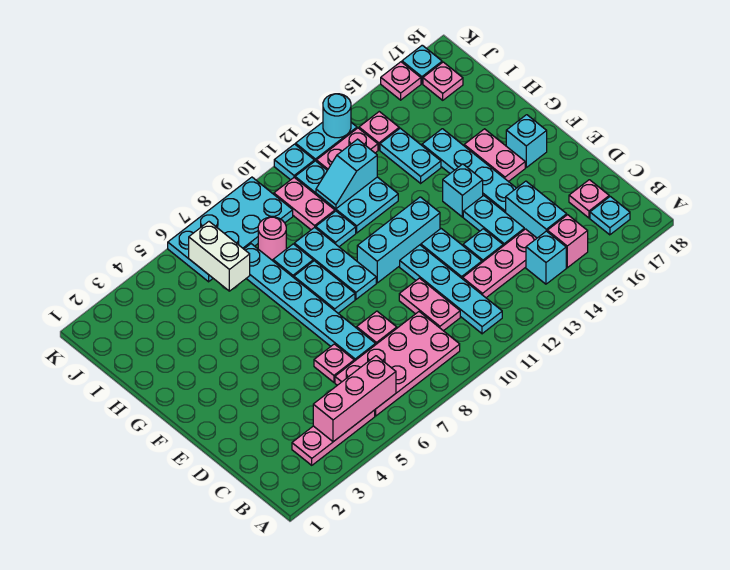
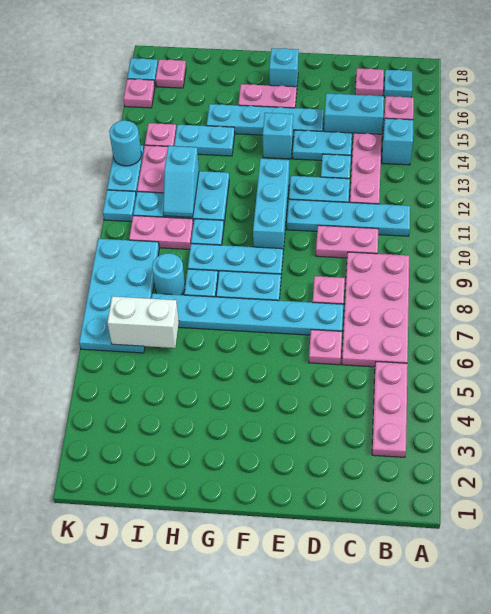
pink 1x3 brick [313,356,396,442] -> none
pink 1x1 round brick [258,217,286,261] -> cyan 1x1 round brick [152,253,185,295]

